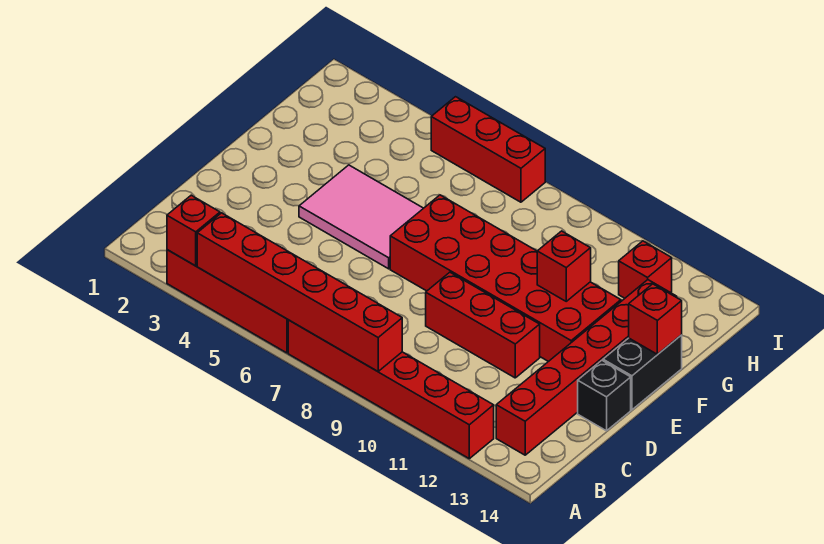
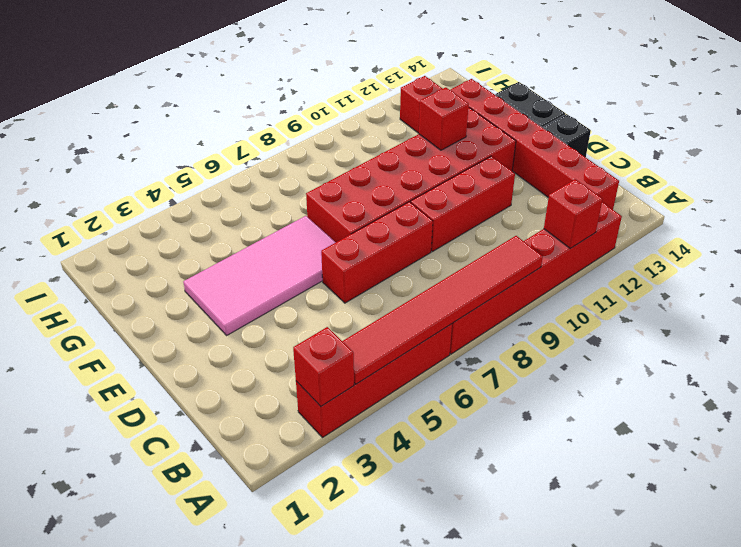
red 1x6 brick [197,213,402,371] -> red 1x6 tile [342,236,543,384]
pink 2x3 tile [299,165,423,269] -> pink 2x4 tile [183,216,336,335]
red 1x1 brick [629,284,682,354] -> red 1x1 brick moved to [544,179,603,248]
red 1x3 brick [431,97,545,202] -> red 1x3 brick moved to [321,202,433,303]

